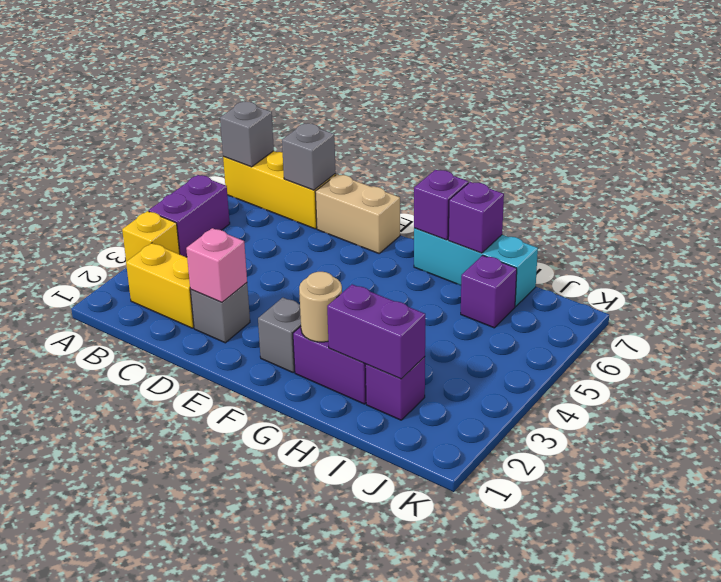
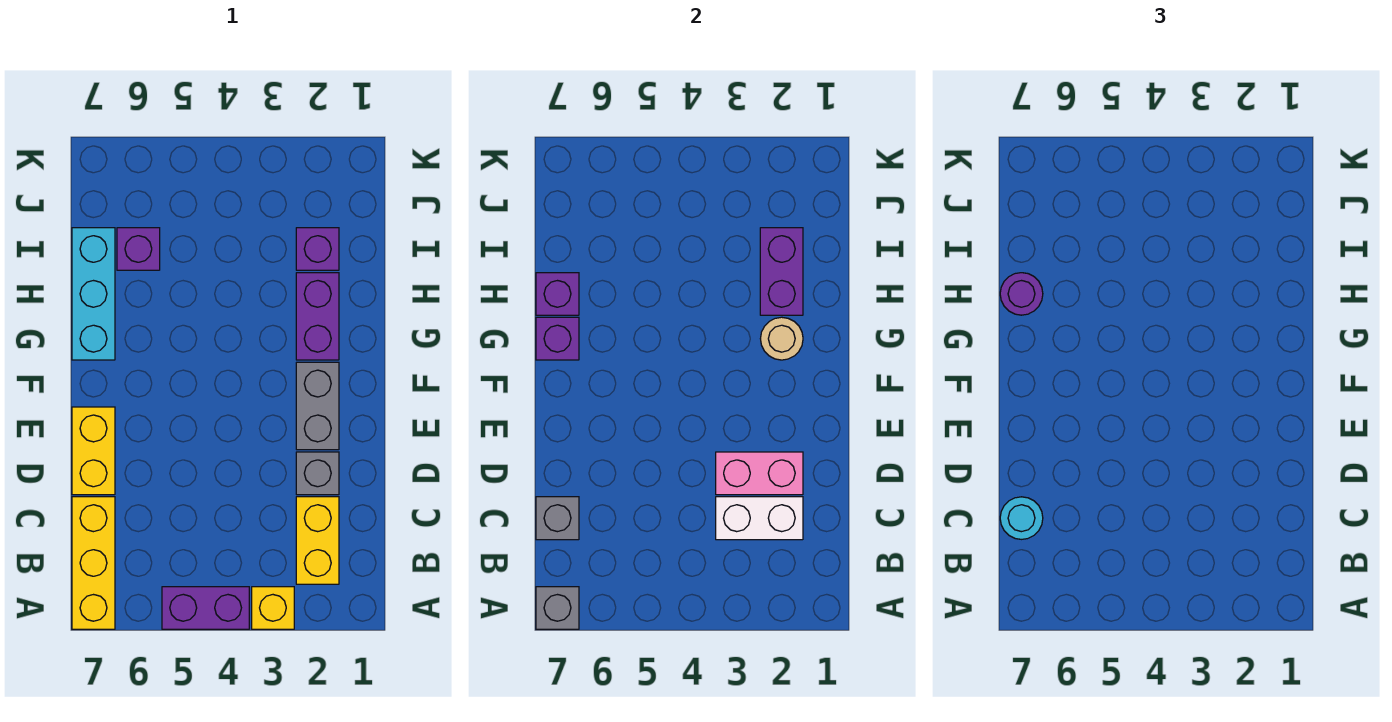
none -> white 1x2 brick [716,497,803,540]
none -> cyan 1x1 round brick [1000,497,1043,539]
pink 1x1 brick [186,228,247,302] -> pink 1x2 brick [716,452,803,495]
tan 1x2 brick [315,174,400,253] -> yellow 1x2 brick [72,407,115,495]
grey 1x1 brick [258,298,301,372] -> grey 1x2 brick [296,362,339,450]
none -> purple 1x1 round brick [1000,273,1043,315]

